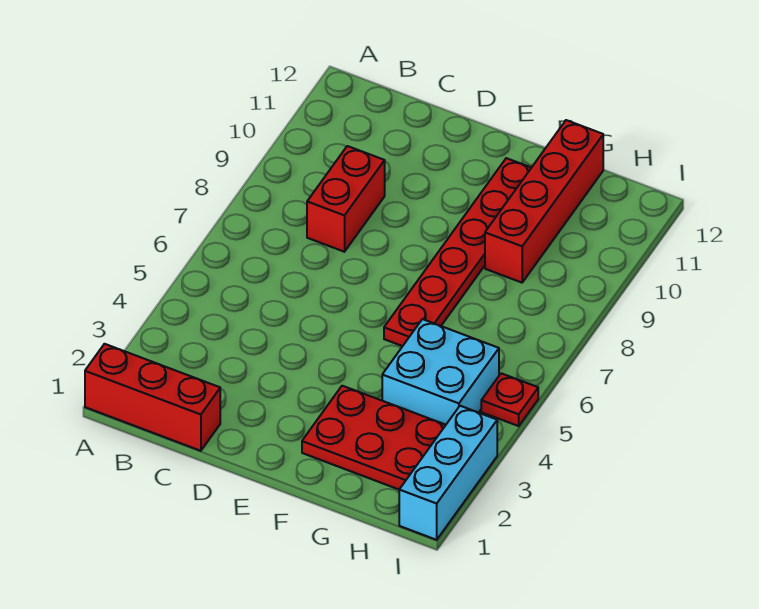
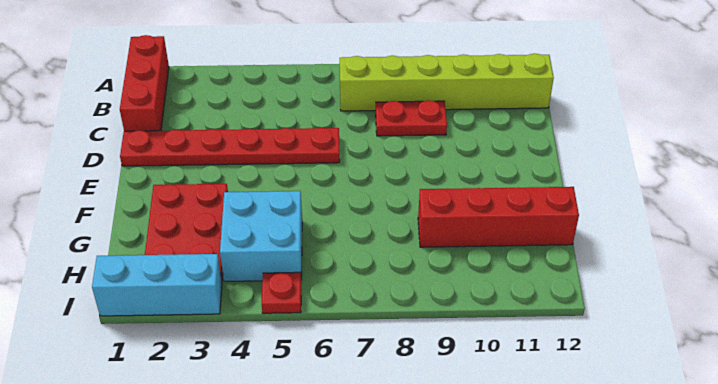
none -> lime 1x6 brick [340,54,554,111]
red 1x2 brick [307,146,385,252] -> red 1x2 plate [376,100,447,136]
red 1x6 plate [384,158,531,346] -> red 1x6 plate moved to [120,128,340,166]

